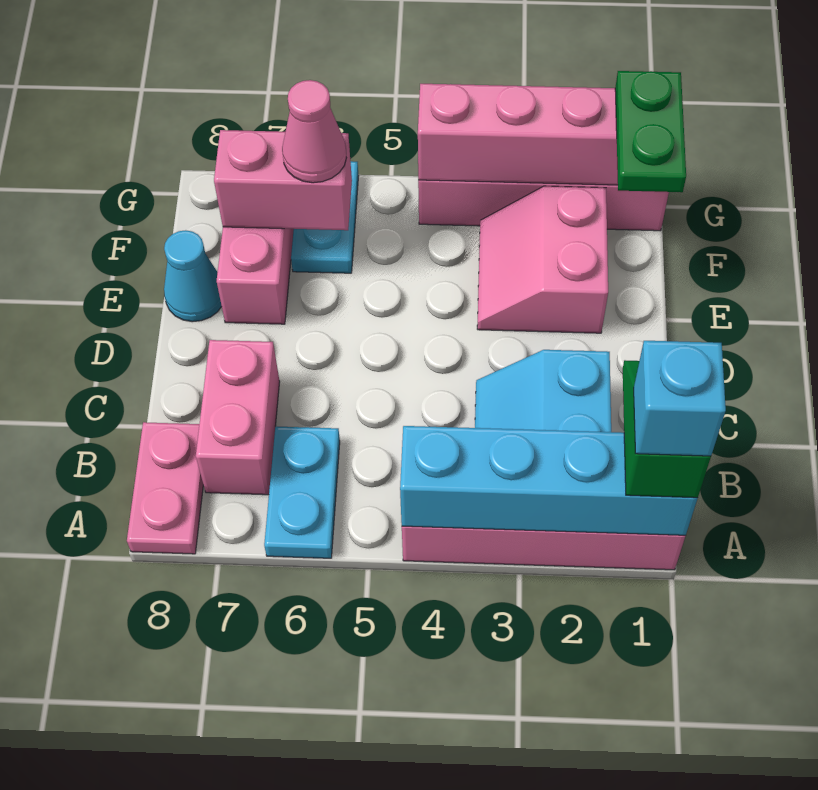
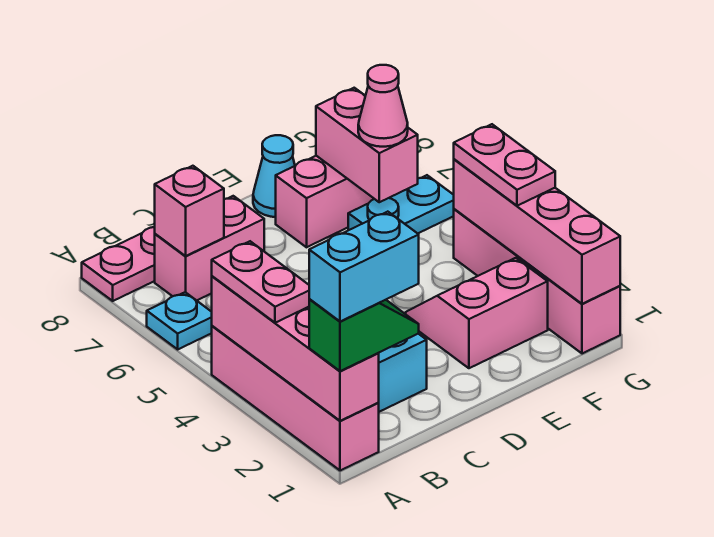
cyan 1x4 brick [400,426,698,536] -> pink 1x4 brick [212,276,379,421]
cyan 1x1 brick [633,341,726,456] -> cyan 1x2 brick [309,212,419,322]
none -> pink 1x2 plate [212,241,309,323]
cyan 1x2 plate [264,426,340,558] -> cyan 1x1 plate [147,292,212,349]
none -> pink 1x1 brick [155,166,224,256]
green 1x2 plate [615,71,686,192] -> none
none -> pink 1x2 plate [454,124,555,206]

